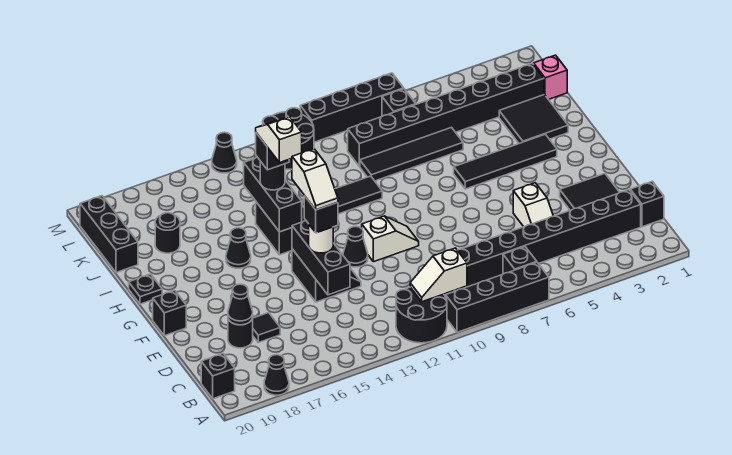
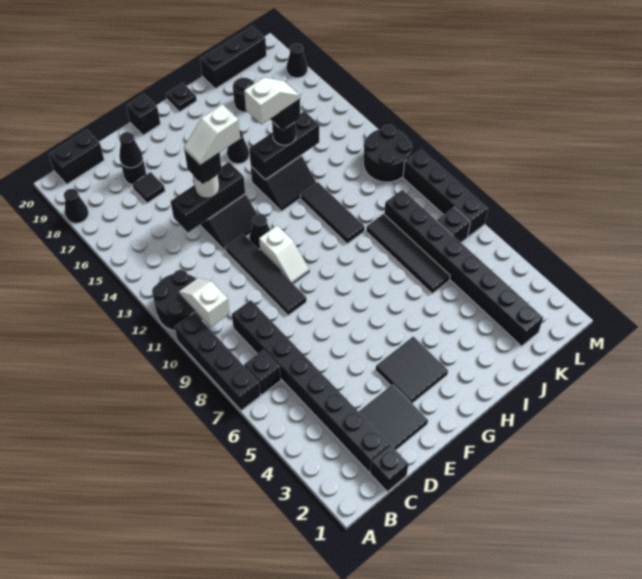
black 1x1 brick [201,354,235,399] -> black 1x2 brick [49,130,104,184]
white 1x2 slope [513,183,553,227] -> none
black 1x4 tile [454,134,557,189] -> black 1x4 tile moved to [225,234,306,315]
black 2x2 tile [499,95,568,143] -> black 2x2 tile moved to [376,337,448,403]
pink 1x1 brick [534,55,567,100] -> none
black 1x1 cone [212,132,237,173] -> black 1x1 cone moved to [286,43,308,78]

